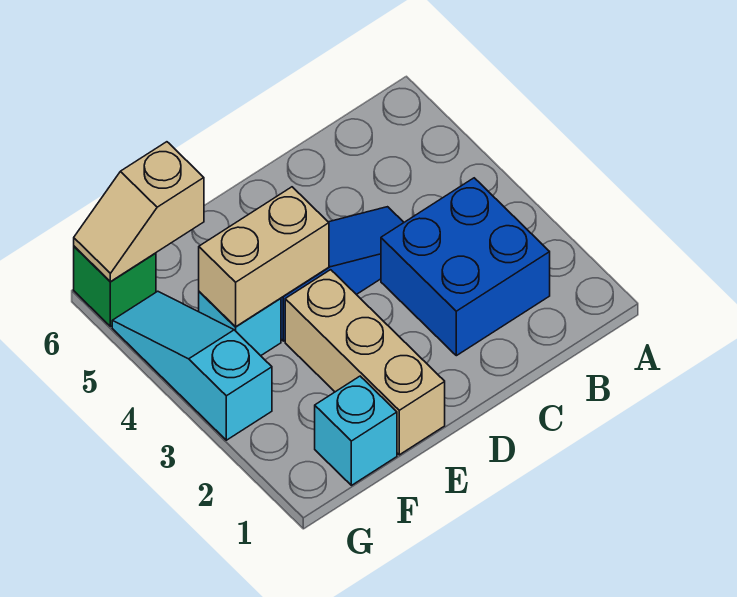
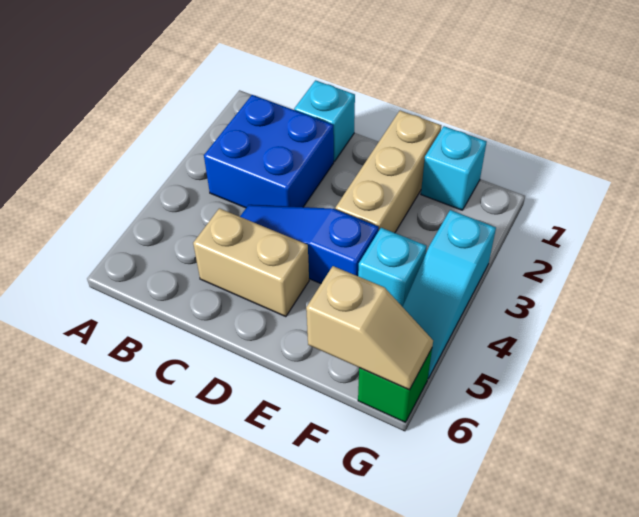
none -> cyan 1x1 brick [294,80,355,162]
tan 1x2 brick [199,187,329,327] -> tan 1x2 brick moved to [193,208,309,317]

